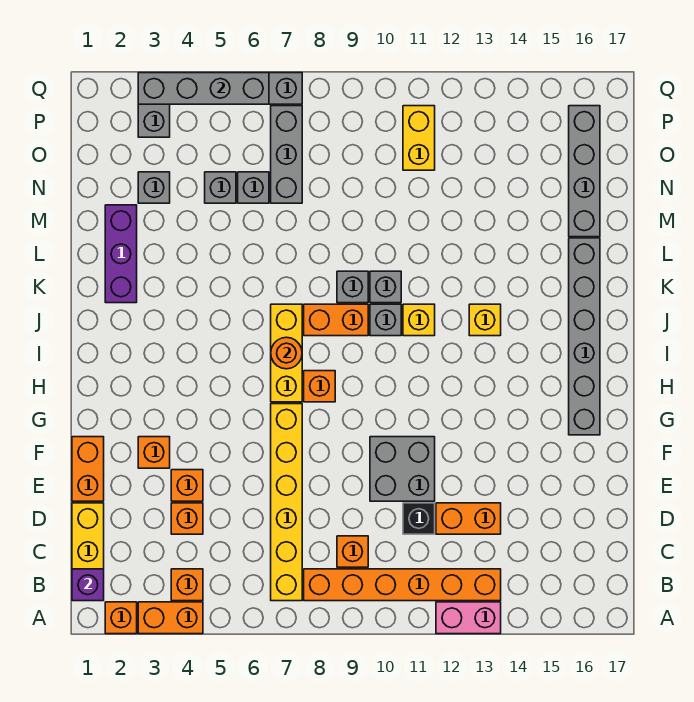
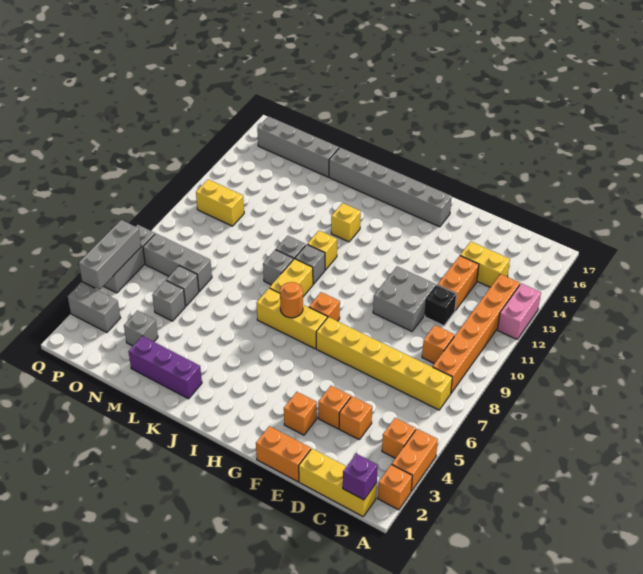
none -> yellow 1x2 brick [460,241,510,287]
orange 1x2 brick [304,304,368,336] -> yellow 1x2 brick [270,259,313,296]
grey 1x4 brick [138,73,269,104] -> grey 1x3 brick [79,220,141,290]

